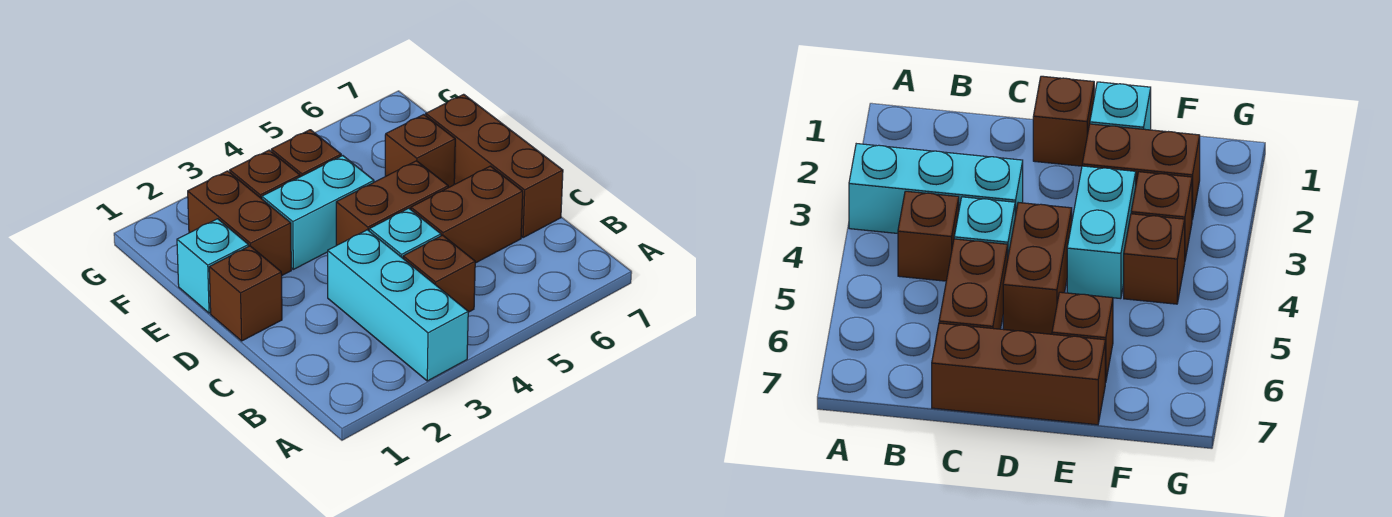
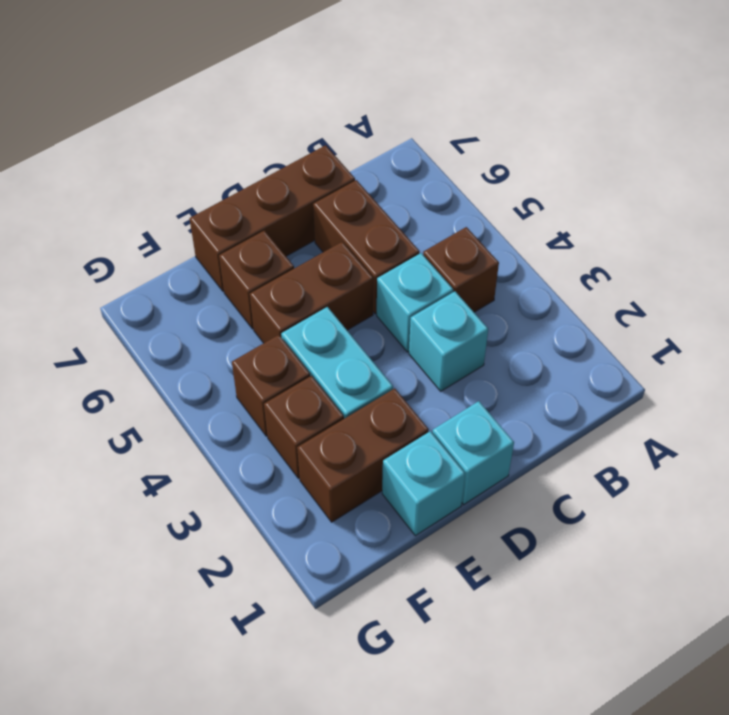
cyan 1x3 brick [328,230,468,381] -> cyan 1x1 brick [409,291,488,391]
brown 1x1 brick [209,246,282,341] -> cyan 1x1 brick [432,401,514,505]
brown 1x2 brick [336,161,448,246] -> brown 1x2 brick turned to [250,242,373,343]

